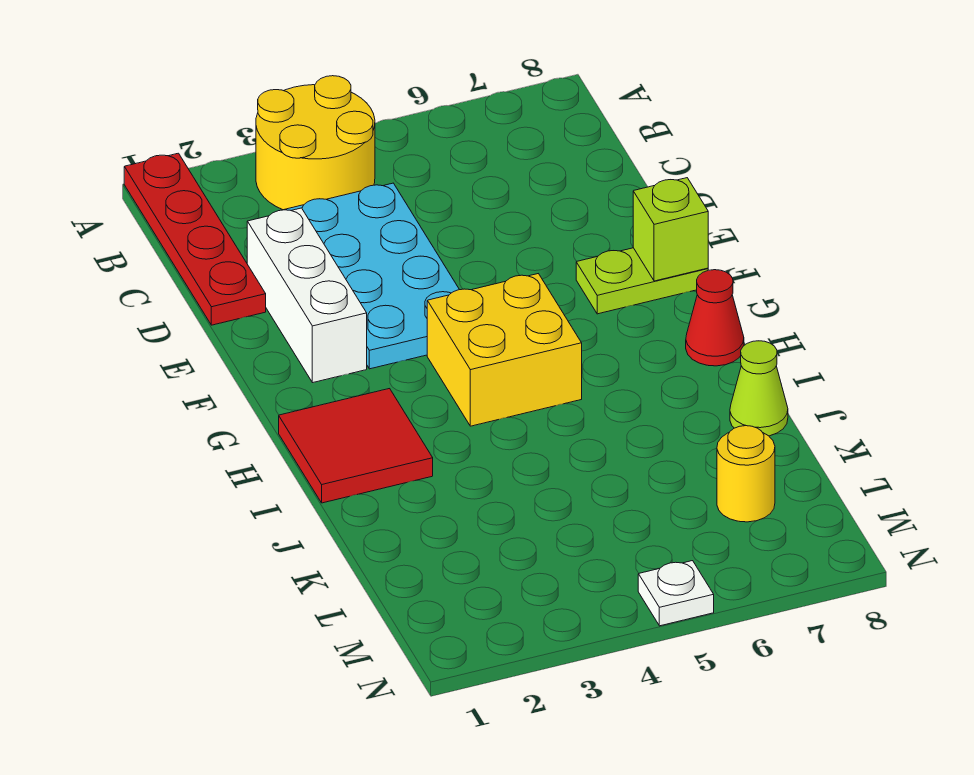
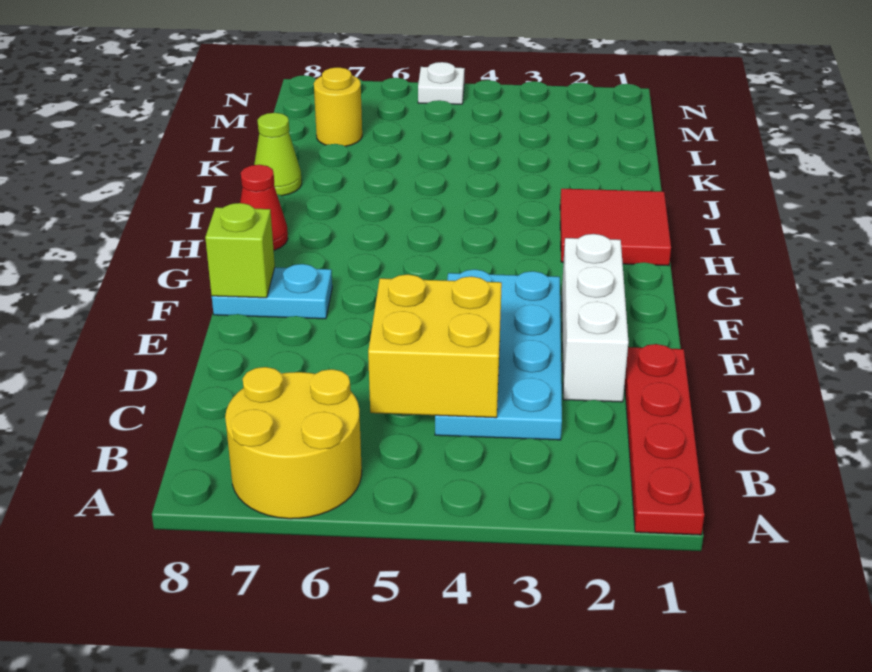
yellow 2x2 round brick [256,76,375,210] -> yellow 2x2 round brick moved to [225,367,362,519]
lime 1x2 plate [576,248,708,314] -> cyan 1x2 plate [212,264,332,319]
yellow 2x2 brick [427,274,582,426] -> yellow 2x2 brick moved to [368,274,502,418]

